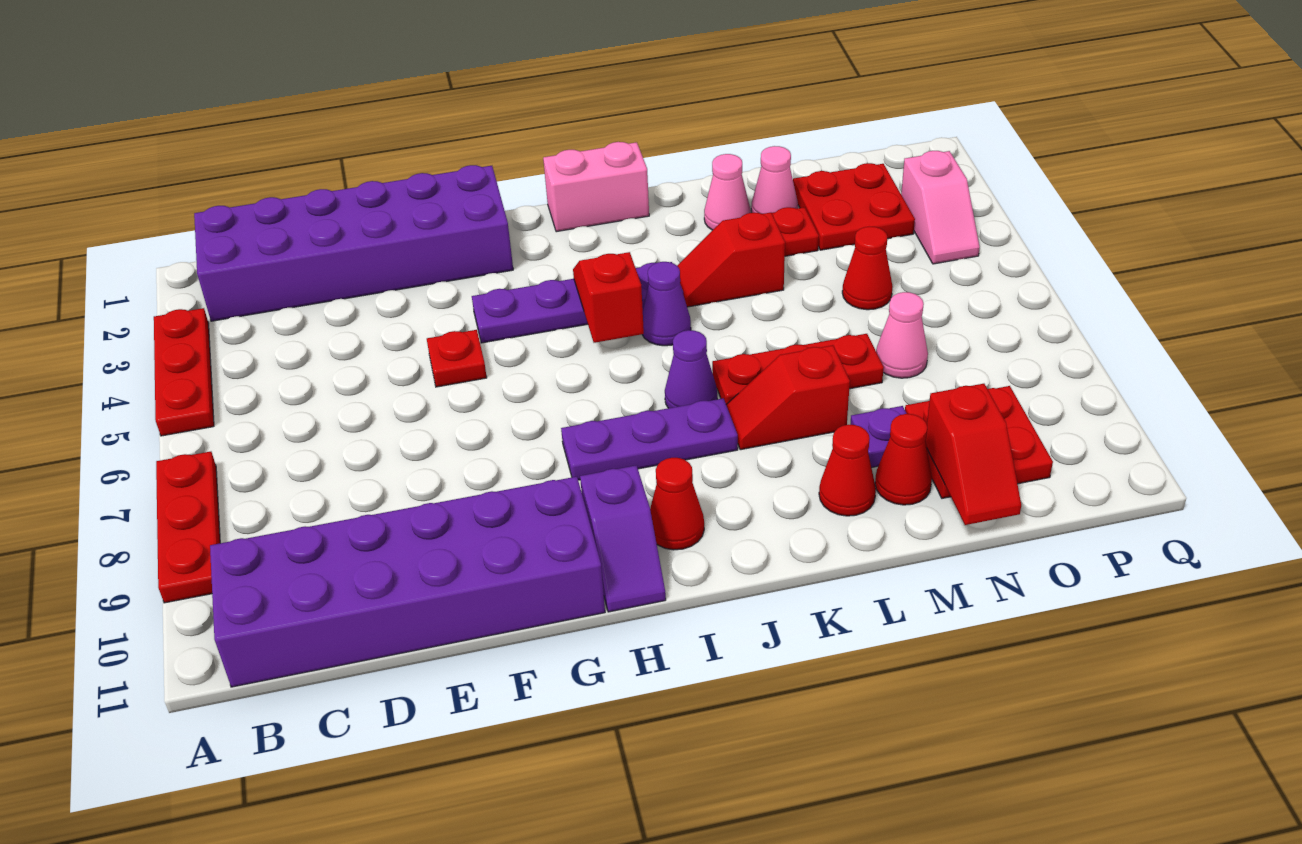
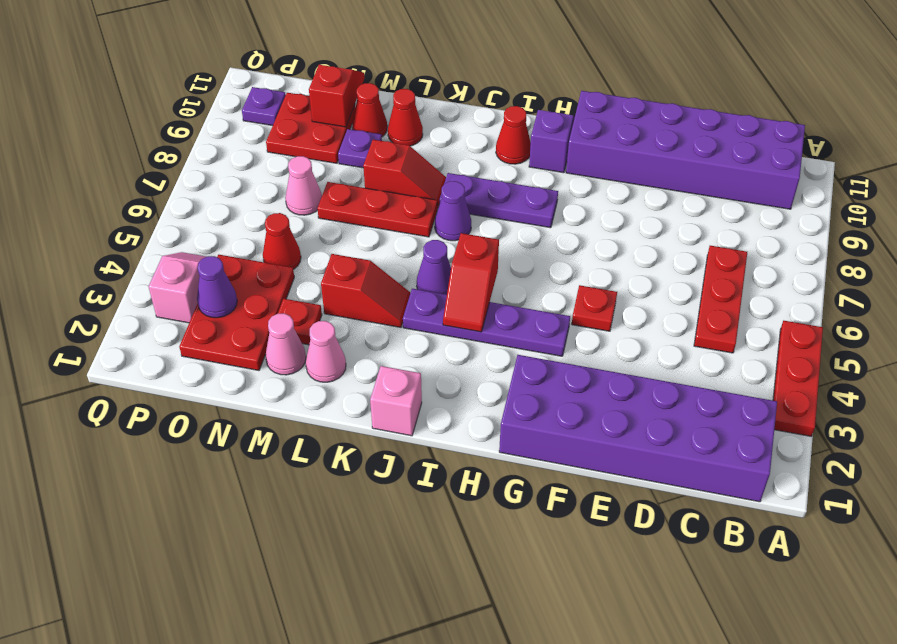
red 1x3 plate [156,452,220,603] -> red 1x3 plate moved to [694,246,747,353]
pink 1x2 brick [543,142,649,232] -> pink 1x1 brick [370,366,422,436]
red 2x2 plate [793,163,915,250] -> red 2x3 plate [179,255,294,370]
none -> purple 1x1 cone [197,256,237,318]
none -> purple 1x1 plate [242,87,286,126]

